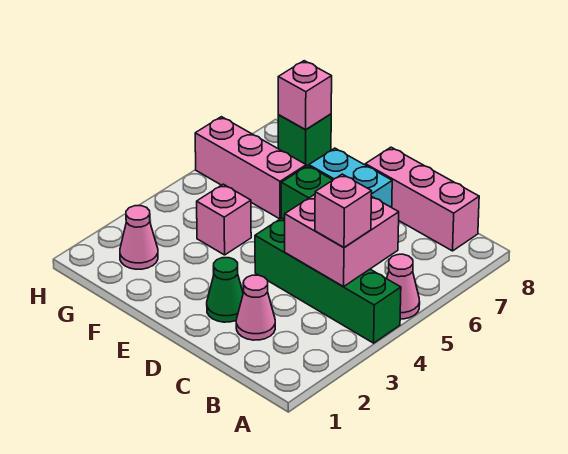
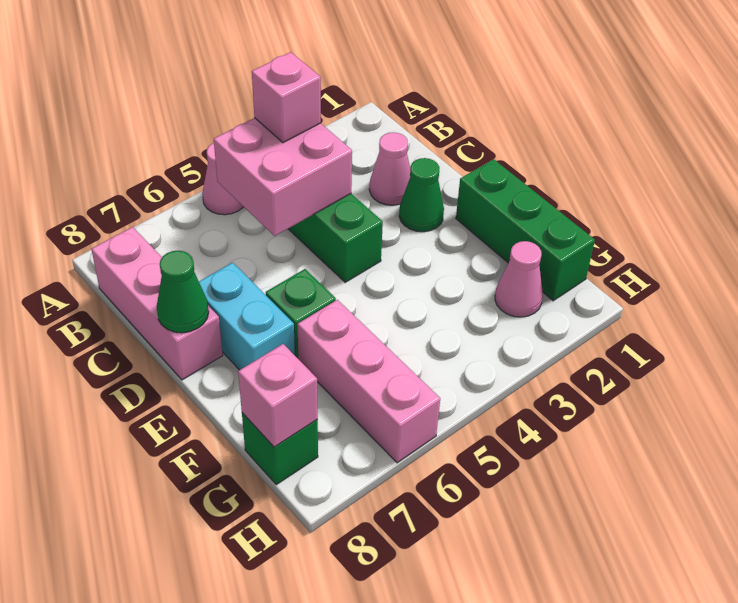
none -> green 1x1 cone [157,251,209,333]
none -> green 1x3 brick [456,159,595,301]
pink 1x1 brick [197,184,251,255] -> none

